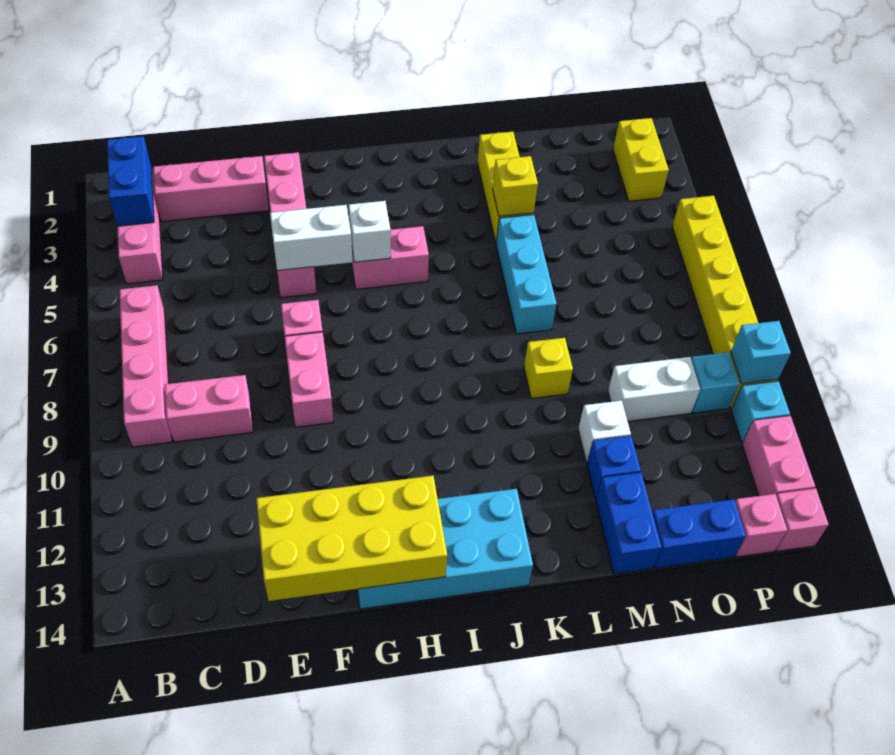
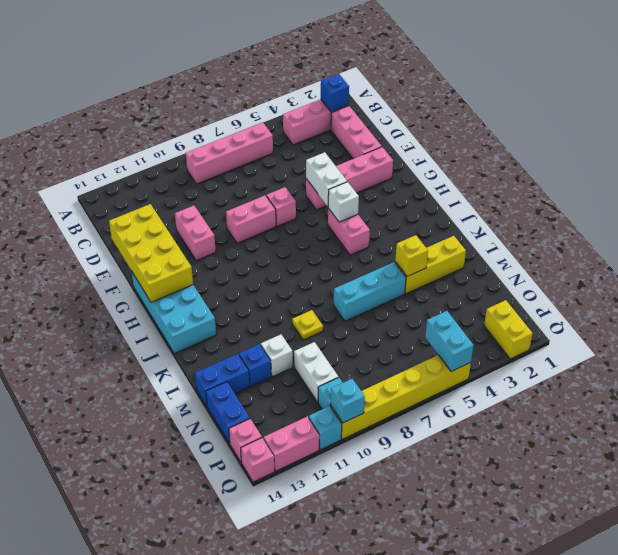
blue 1x2 brick [107,136,154,226] -> blue 1x1 brick [321,74,349,112]
pink 1x2 brick [165,375,253,442] -> pink 1x2 brick moved to [175,205,216,260]
yellow 1x1 brick [524,338,573,399] -> yellow 1x1 plate [292,310,323,340]
yellow 1x2 brick [613,118,669,201] -> yellow 1x2 brick turned to [484,300,533,359]
none -> cyan 1x2 brick [425,311,474,371]

